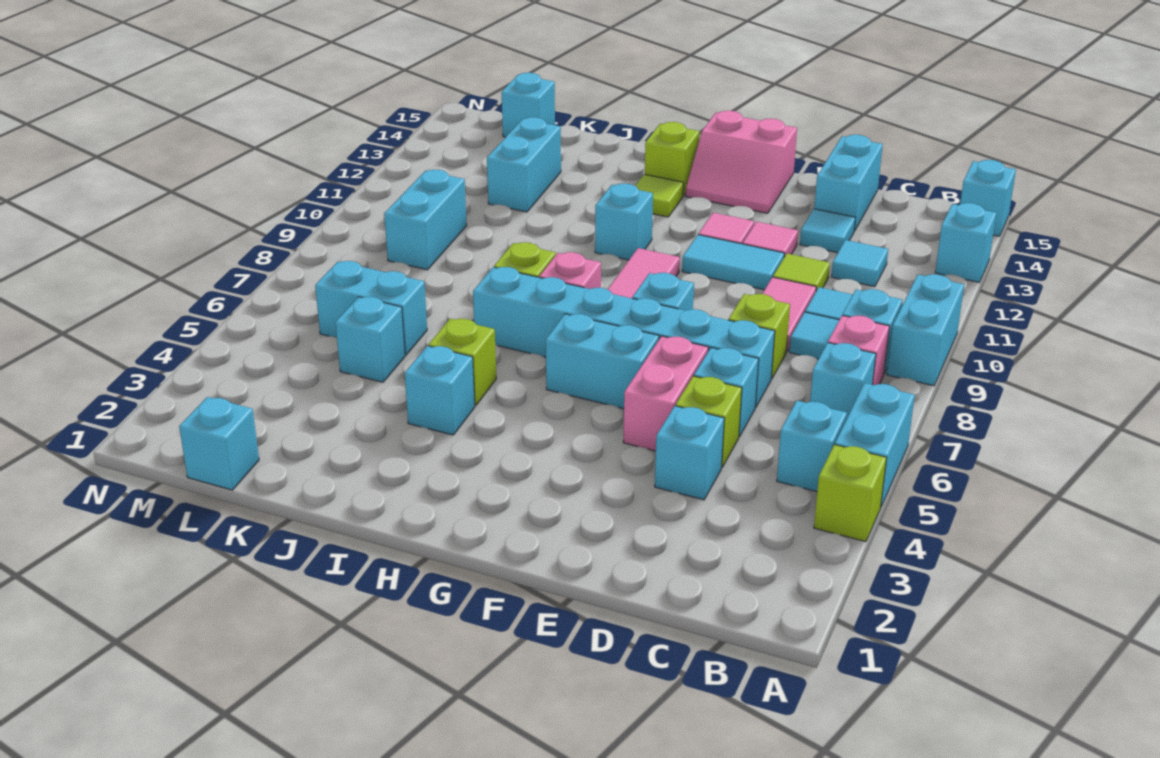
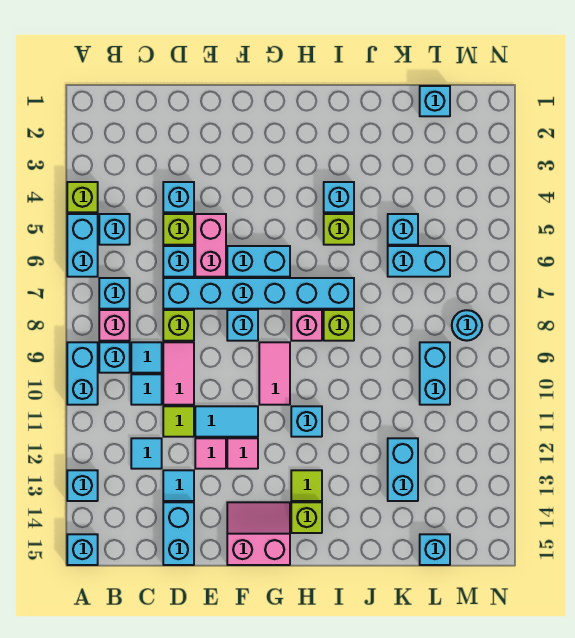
none -> cyan 1x1 round brick [452,310,482,341]

